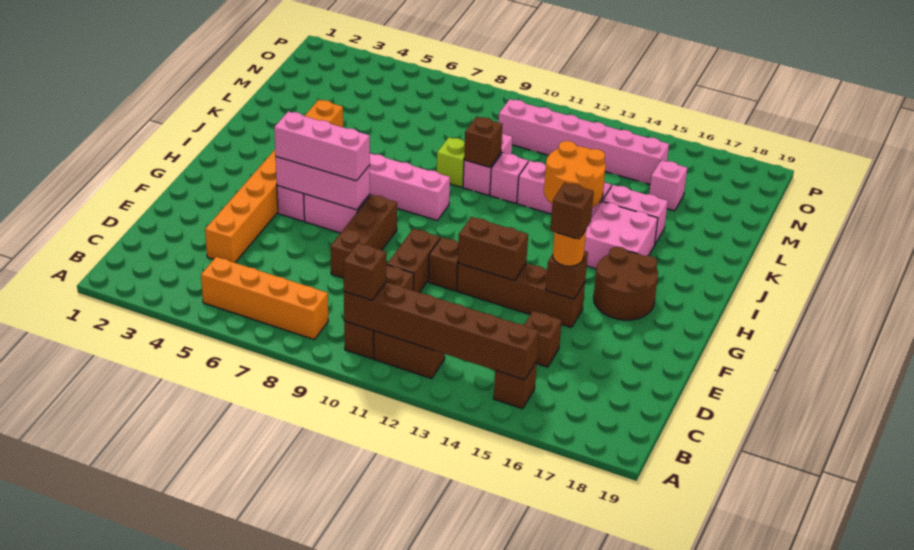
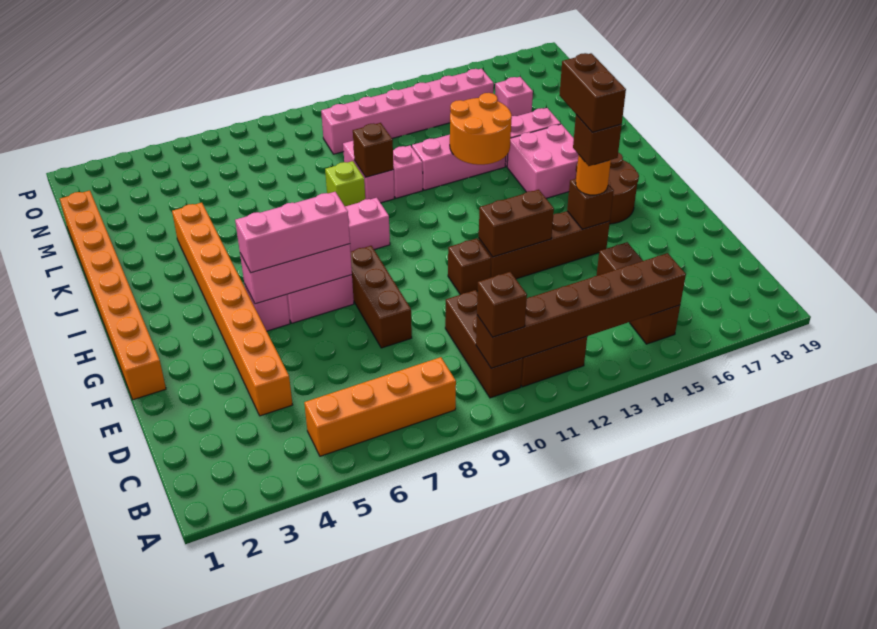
brown 1x2 brick [387,229,440,293] -> brown 1x2 brick moved to [559,53,626,132]
none -> orange 1x8 brick [60,191,166,400]

